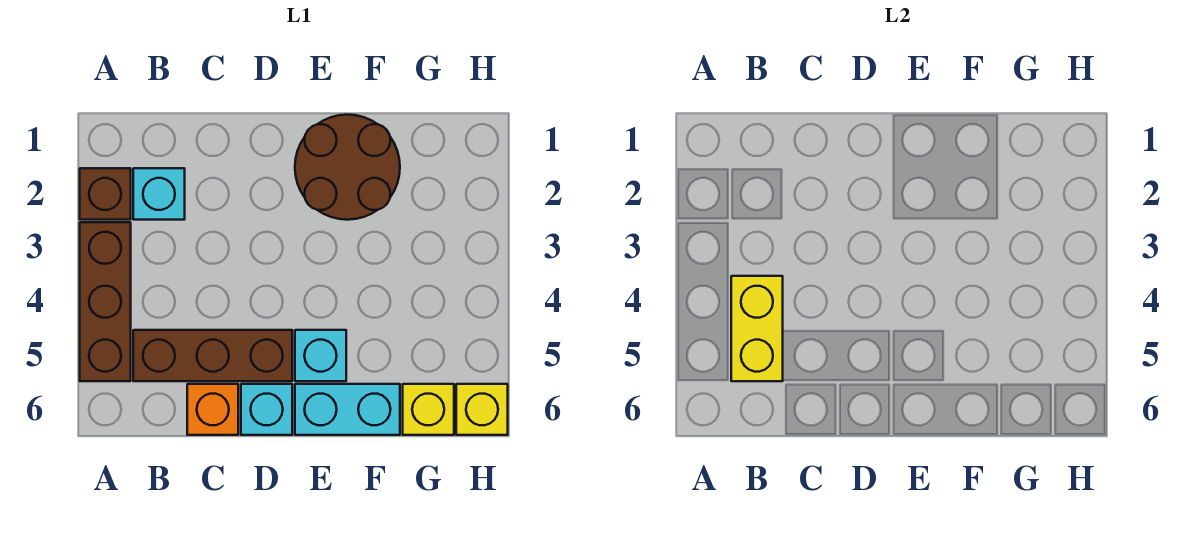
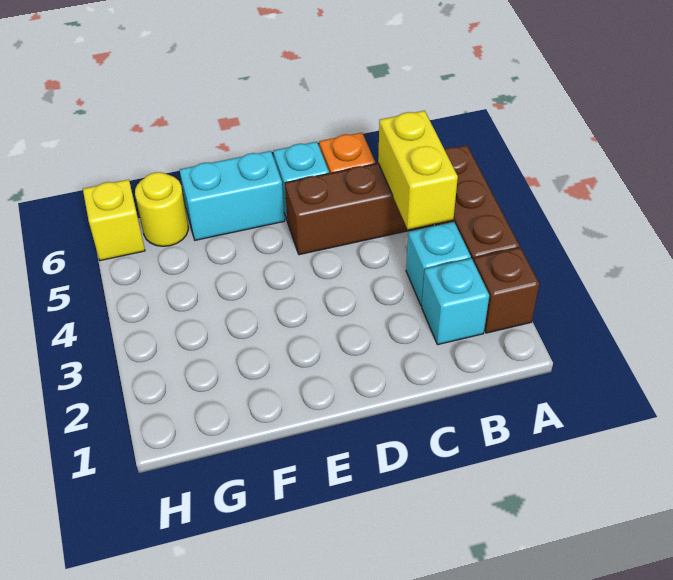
brown 2x2 round brick [295,115,400,220] -> none
cyan 1x1 brick [295,330,346,381] -> cyan 1x1 brick moved to [406,222,471,306]
yellow 1x1 brick [403,384,454,435] -> yellow 1x1 round brick [135,172,188,246]

